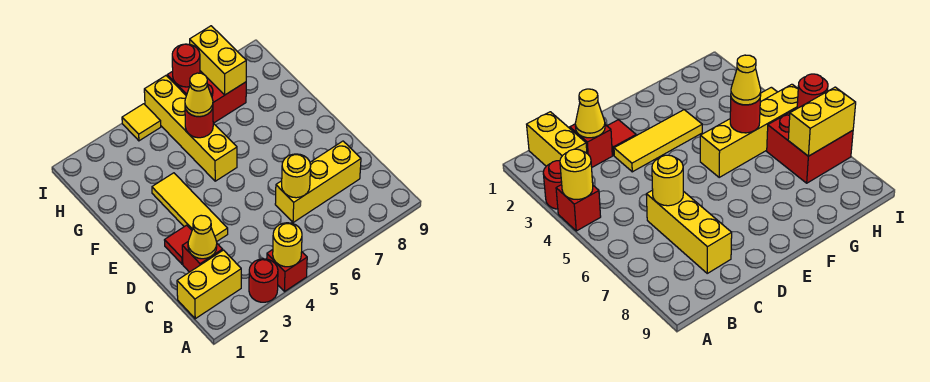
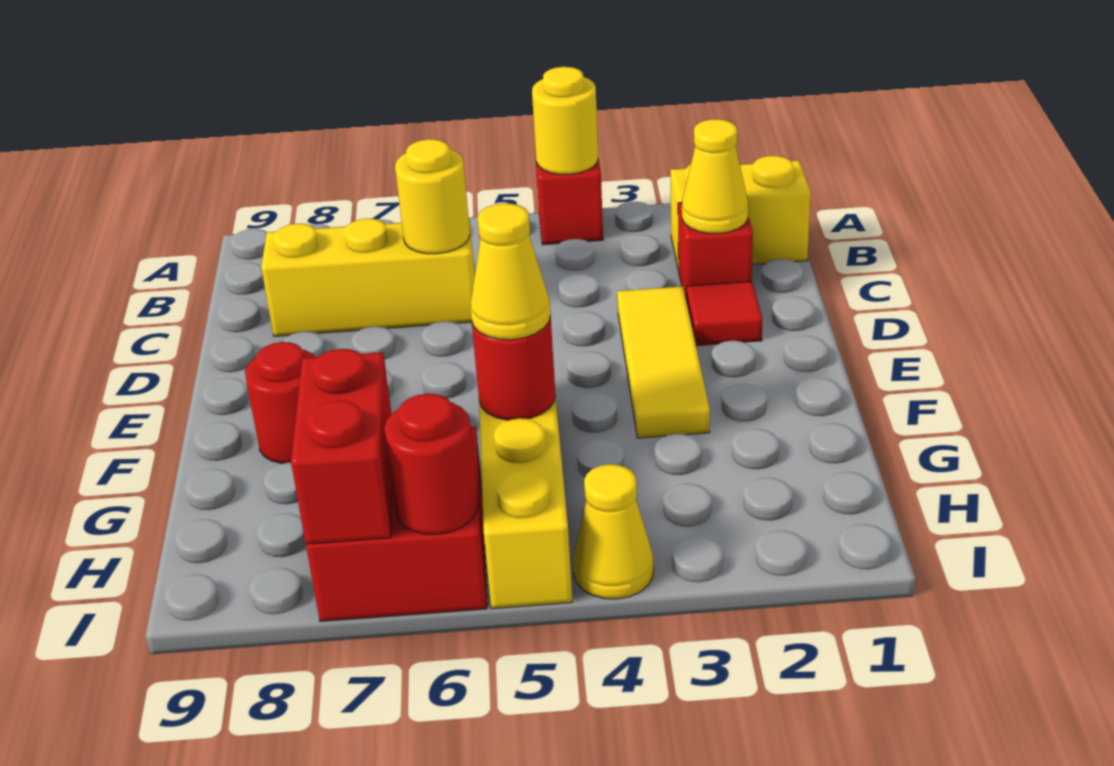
red 1x1 round brick [249,259,278,302] -> red 1x1 round brick moved to [245,342,315,463]
yellow 1x2 brick [190,26,246,95] -> red 1x2 brick [291,349,392,544]
yellow 1x1 tile [122,104,161,141] -> yellow 1x1 cone [573,464,654,599]

